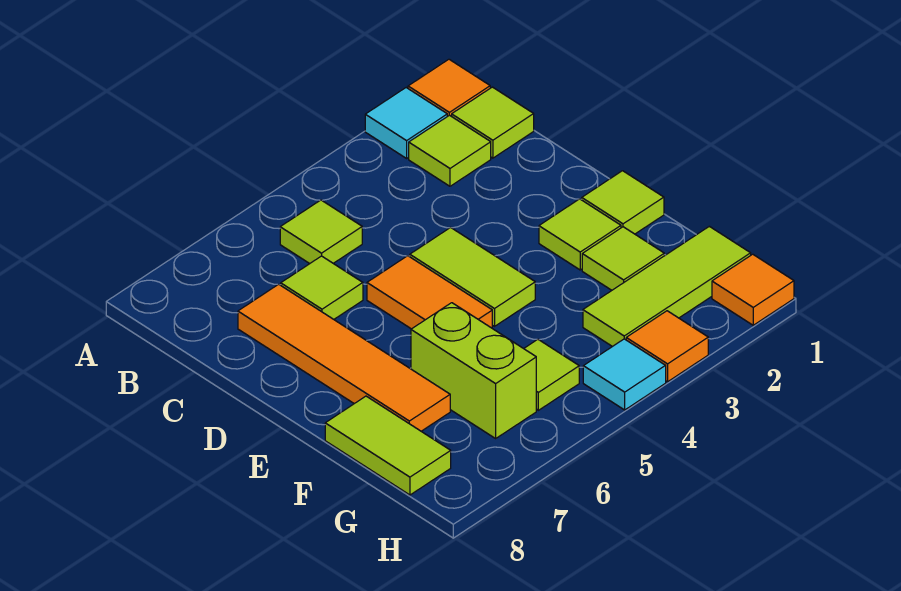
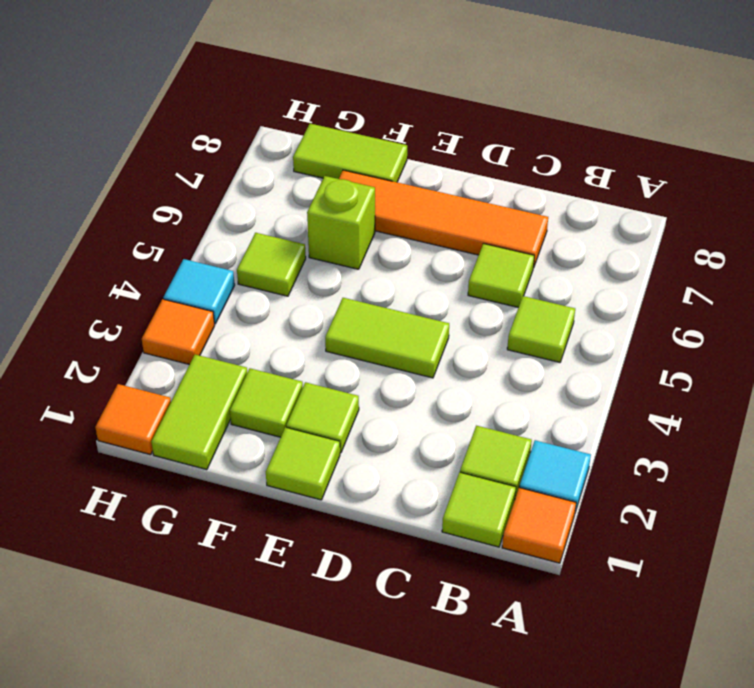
orange 1x2 tile [367,256,492,329] -> none
lime 1x2 brick [411,303,536,438] -> lime 1x1 brick [307,176,375,269]
lime 1x3 tile [583,226,751,347] -> lime 1x2 tile [151,355,247,470]

